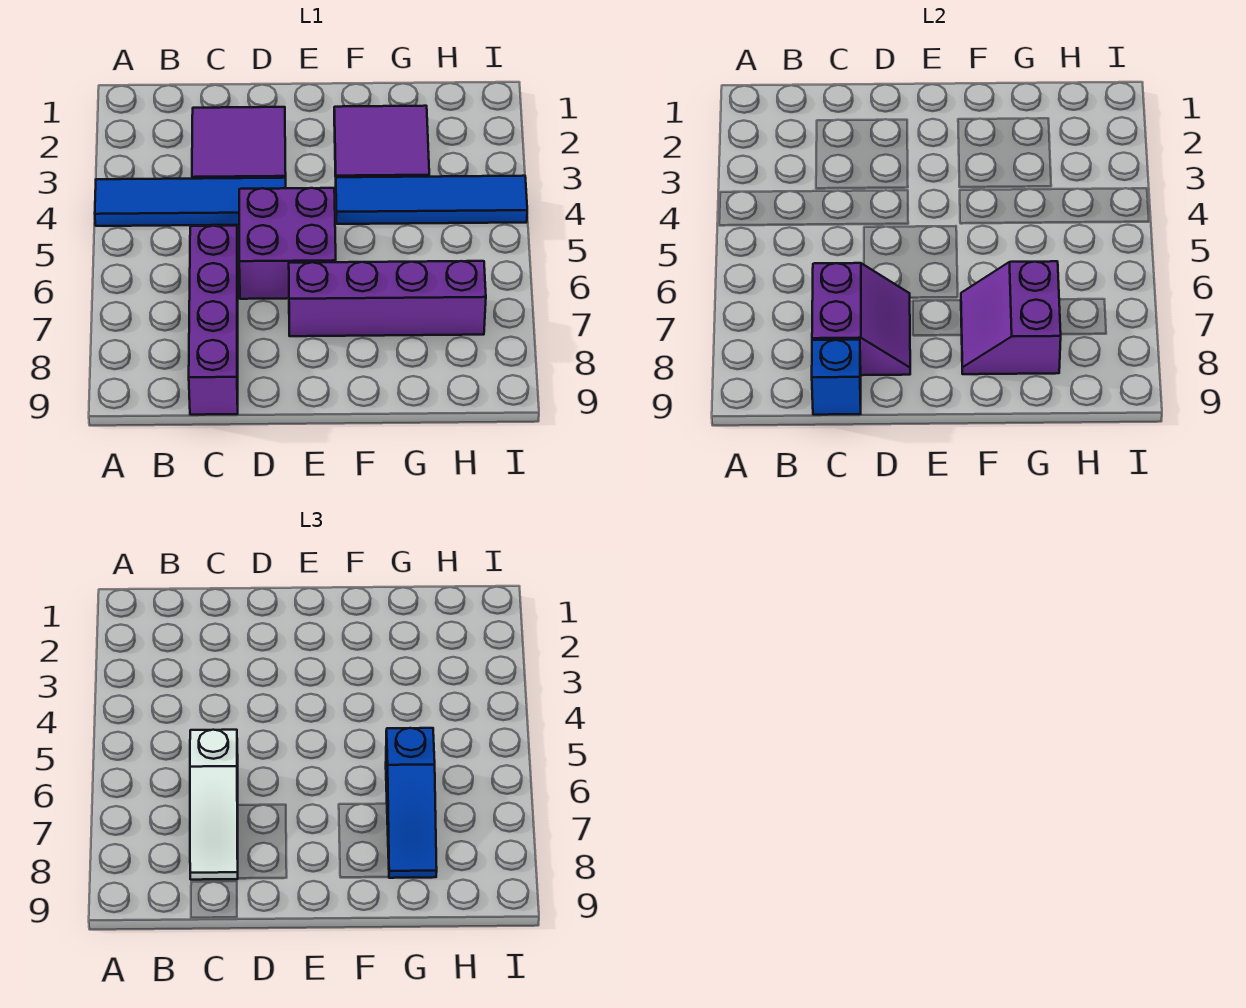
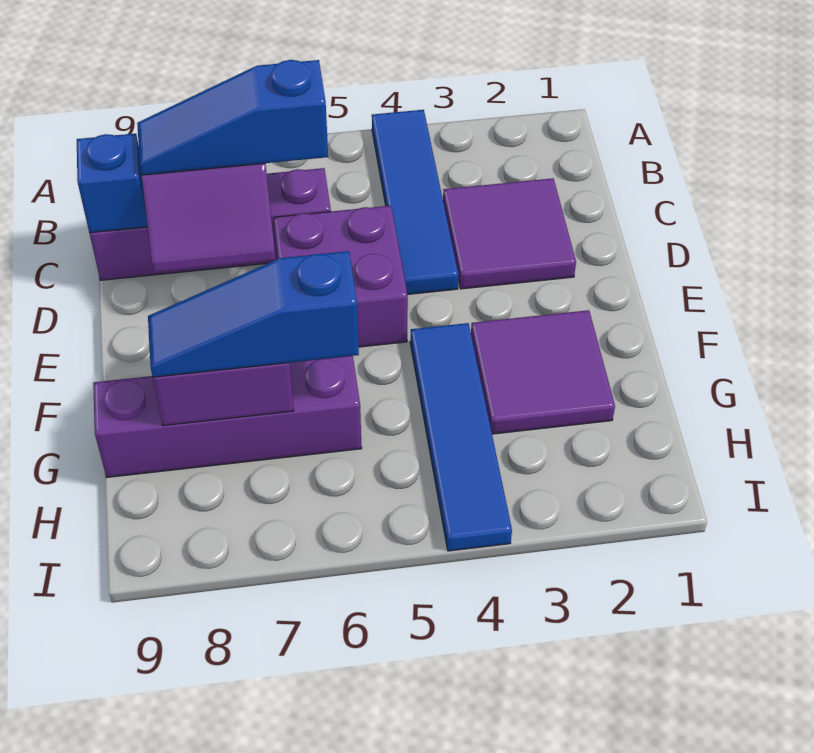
white 1x3 slope [190,730,238,880] -> blue 1x3 slope [137,60,328,175]
purple 1x4 brick [289,261,486,336] -> purple 1x4 brick turned to [93,356,362,477]

